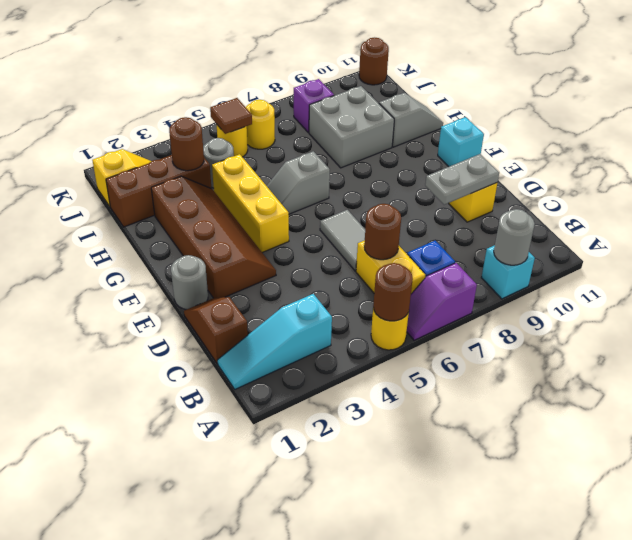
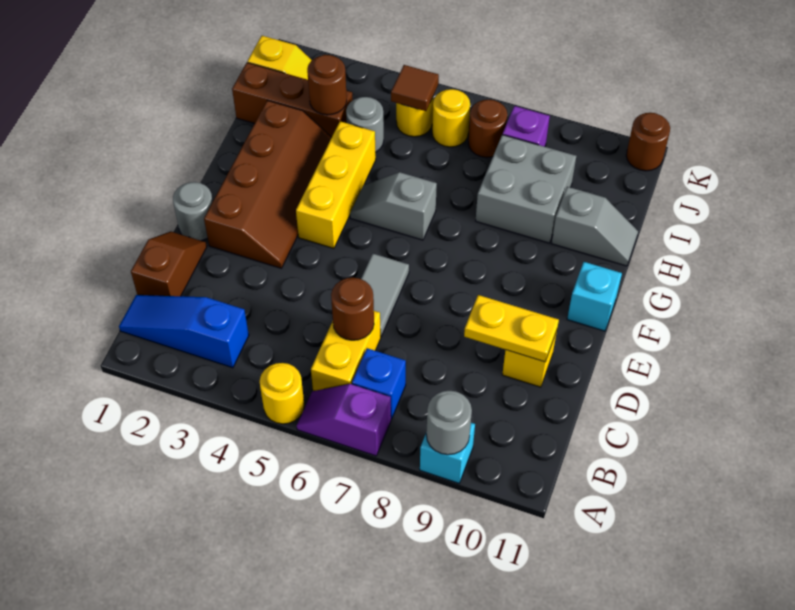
brown 1x1 round brick [373,263,413,321] -> brown 1x1 round brick moved to [468,100,507,158]
cyan 1x3 slope [218,294,332,389] -> blue 1x3 slope [119,295,249,368]
grey 1x2 plate [425,154,499,205] -> yellow 1x2 plate [464,295,559,362]

